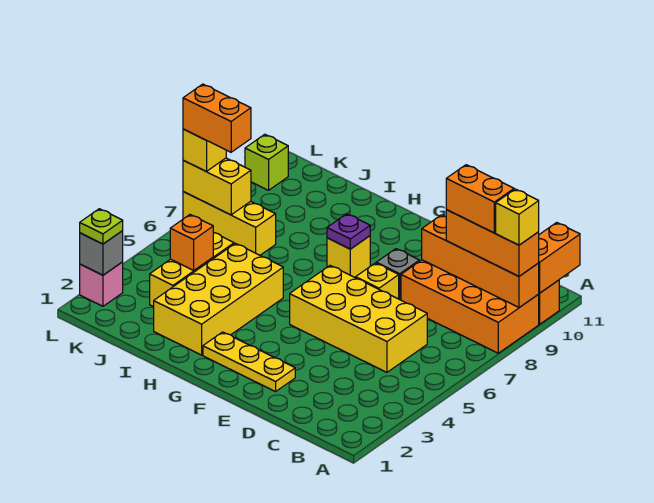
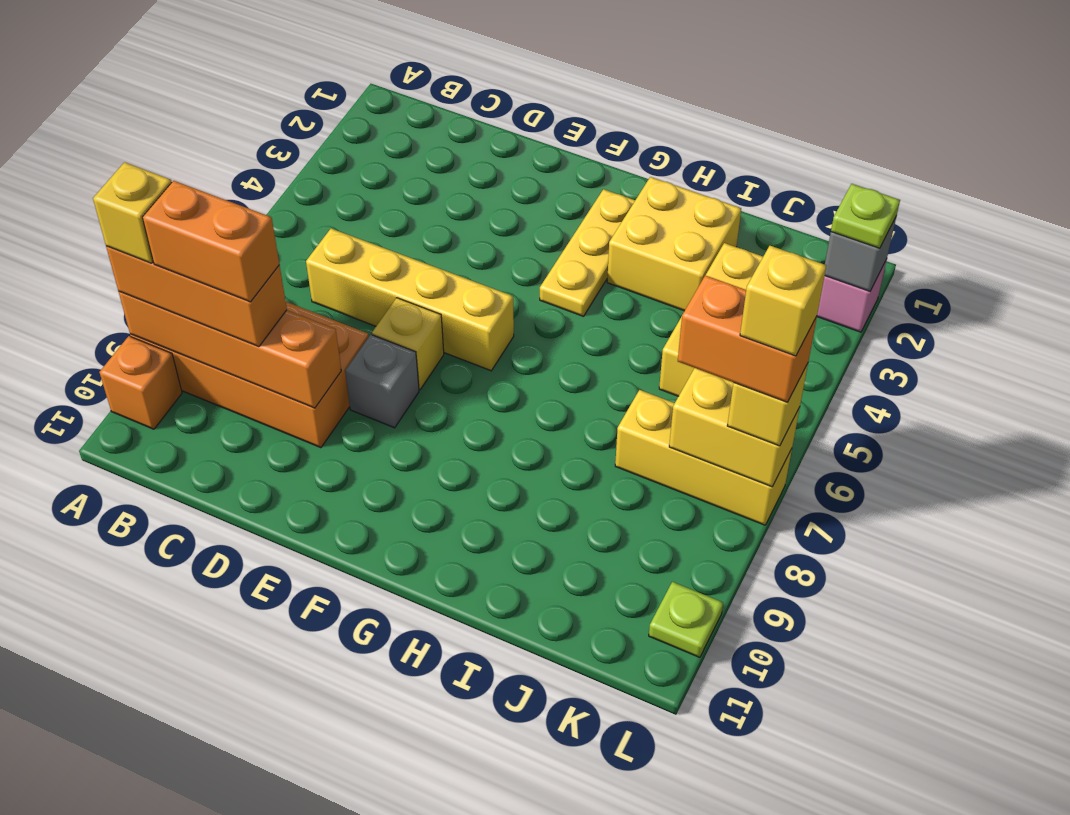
orange 1x2 brick [539,223,580,293] -> none
yellow 2x4 brick [290,266,427,372] -> yellow 1x4 brick [306,229,514,371]
yellow 1x3 plate [203,332,295,392] -> yellow 1x3 plate turned to [540,189,635,316]
yellow 1x1 brick [327,236,370,277] -> yellow 1x1 brick moved to [740,246,827,356]
purple 1x1 plate [327,214,370,249] -> none
yellow 2x4 brick [154,243,283,355] -> yellow 2x2 brick [607,177,741,311]
orange 1x1 brick [170,215,213,270] -> none
lime 1x1 brick [245,134,288,190] -> lime 1x1 plate [649,582,723,657]

